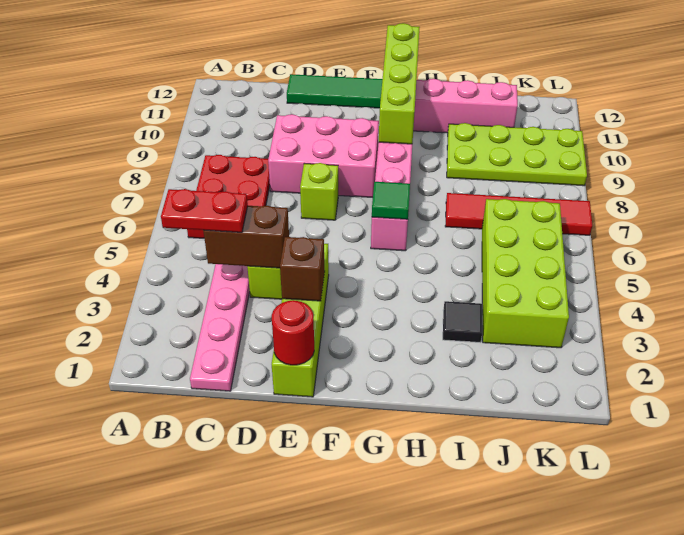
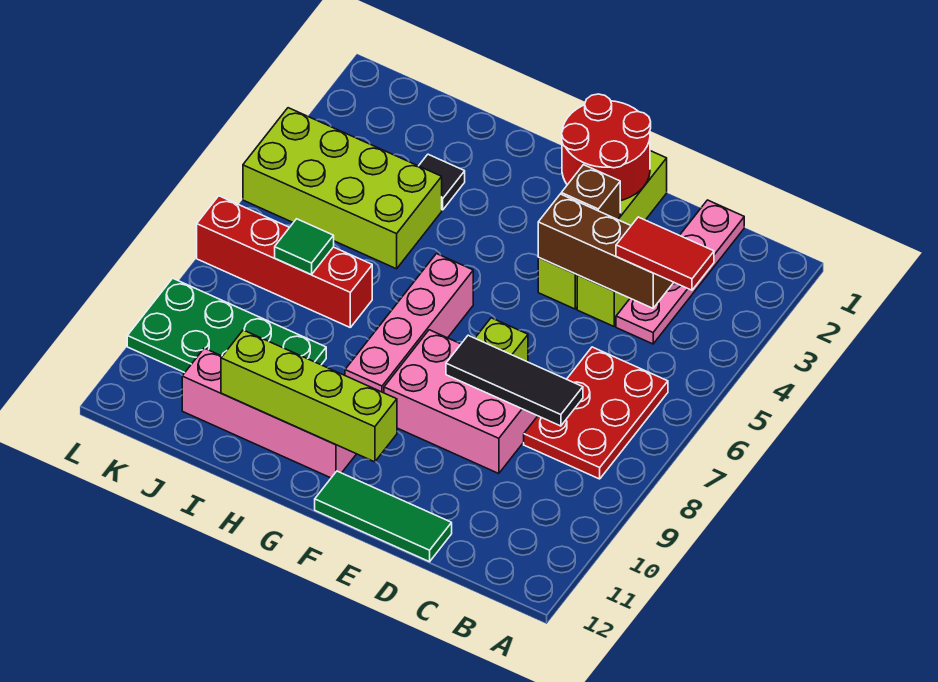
red 1x2 plate [161,189,248,232] -> red 1x2 tile [616,217,714,290]
brown 1x2 brick [203,206,289,268] -> brown 1x3 brick [538,194,674,308]
none -> black 1x3 tile [446,335,583,426]
red 1x1 round brick [272,300,314,365] -> red 2x2 round brick [562,94,651,201]
green 1x1 tile [372,182,410,219] -> green 1x1 tile moved to [275,219,334,275]
lime 1x4 brick [379,23,420,144] -> lime 1x4 brick turned to [221,330,397,462]
red 1x4 tile [445,193,592,235] -> red 1x4 brick [197,196,372,327]
lime 2x4 plate [447,123,587,186] -> green 2x4 plate [127,278,326,373]
lime 2x4 brick [482,199,569,348] -> lime 2x4 brick turned to [243,108,442,269]

